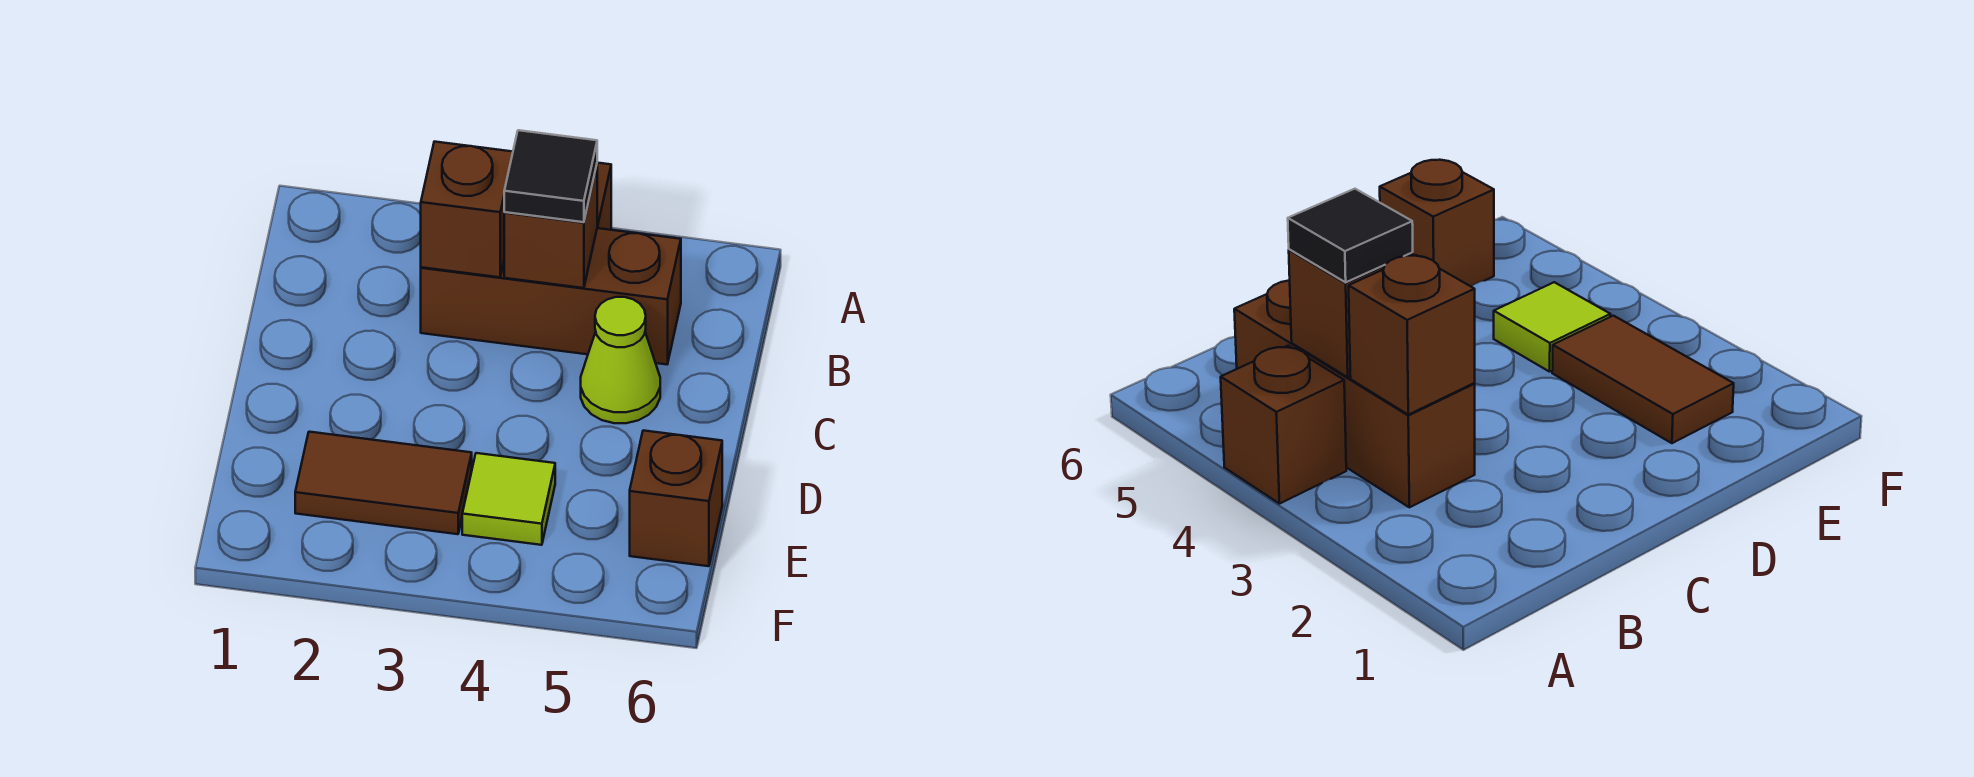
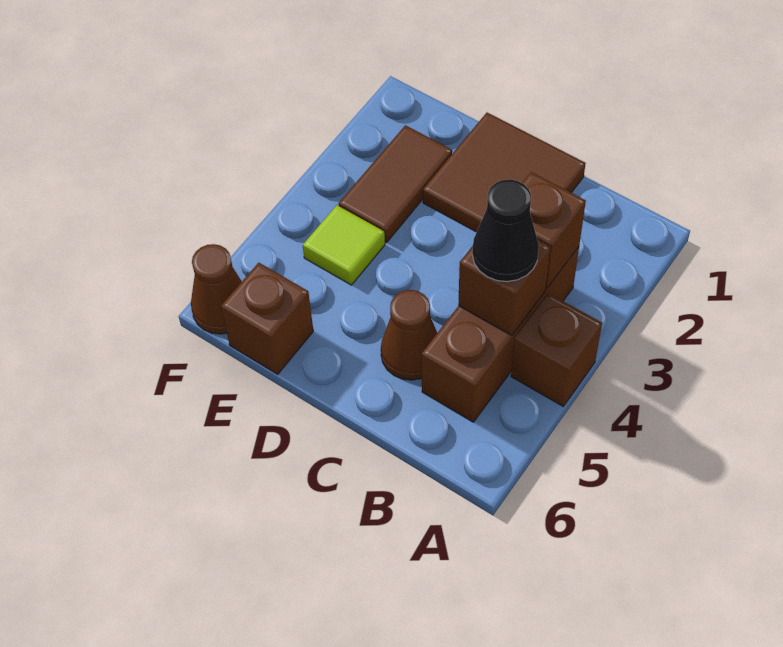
black 1x1 tile [504,130,597,222] -> black 1x1 cone [472,179,539,282]
none -> brown 2x2 tile [423,113,586,232]
lime 1x1 cone [581,297,660,423] -> brown 1x1 cone [381,290,437,380]
none -> brown 1x1 cone [191,244,242,334]

